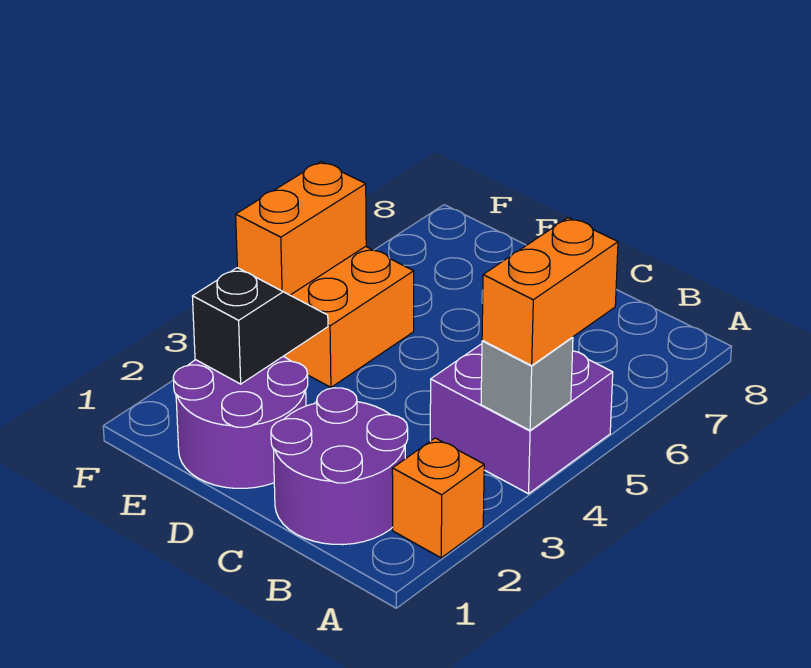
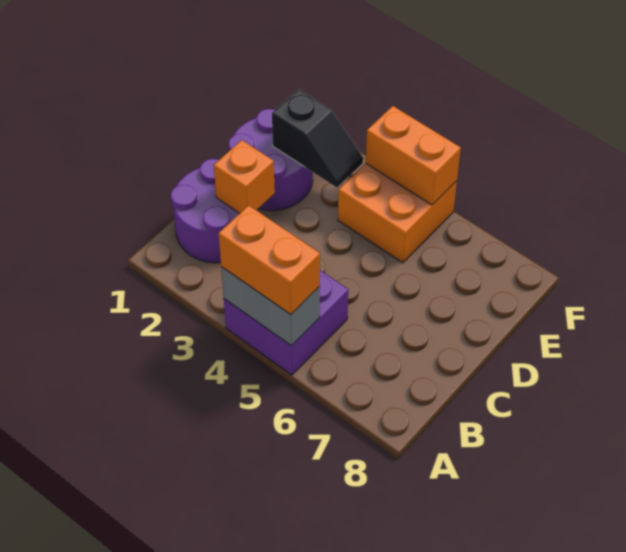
orange 1x1 brick [392,438,484,558] -> orange 1x1 brick moved to [214,140,275,213]
grey 1x1 brick [481,337,573,430] -> grey 1x2 brick [221,267,320,346]

